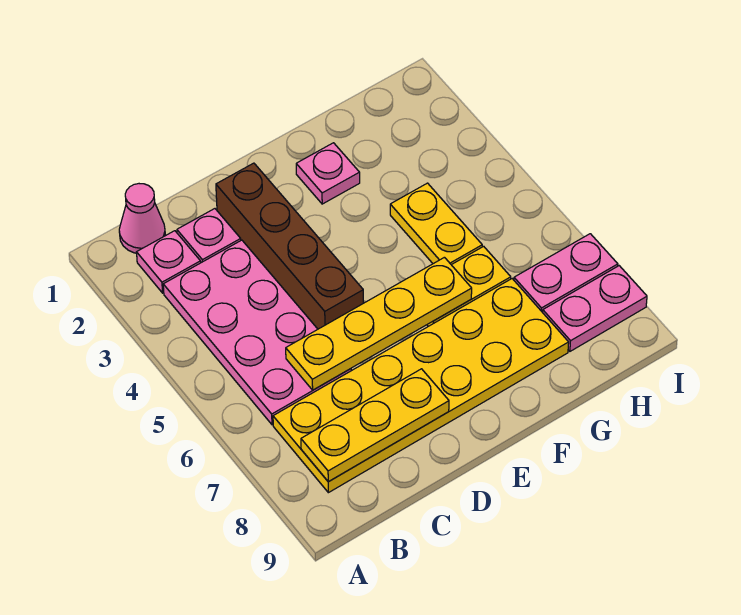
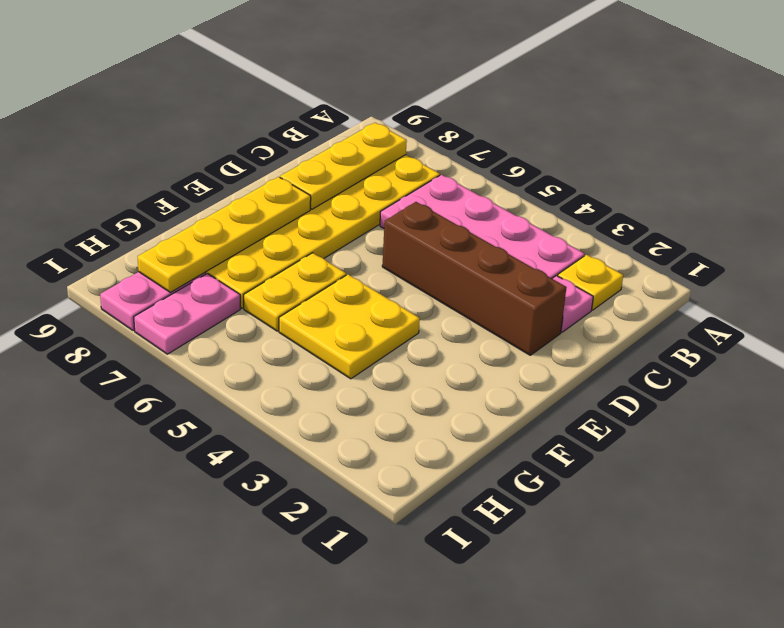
pink 1x1 cone [119,184,165,253] -> none
pink 1x1 plate [137,231,201,293] -> yellow 1x1 plate [558,255,623,310]
yellow 1x4 plate [286,257,472,390] -> yellow 1x4 plate moved to [138,177,311,292]
pink 1x1 plate [296,143,360,204] -> none
yellow 1x2 plate [390,183,482,265] -> yellow 2x2 plate [279,275,420,379]

